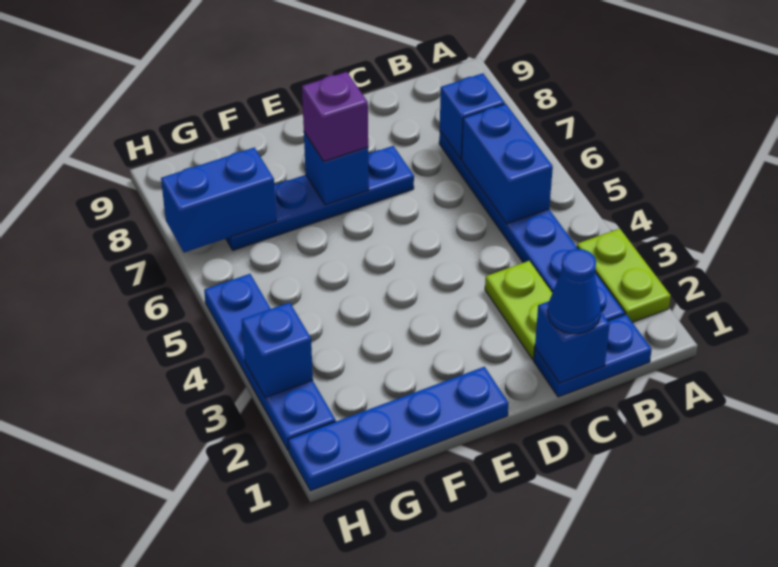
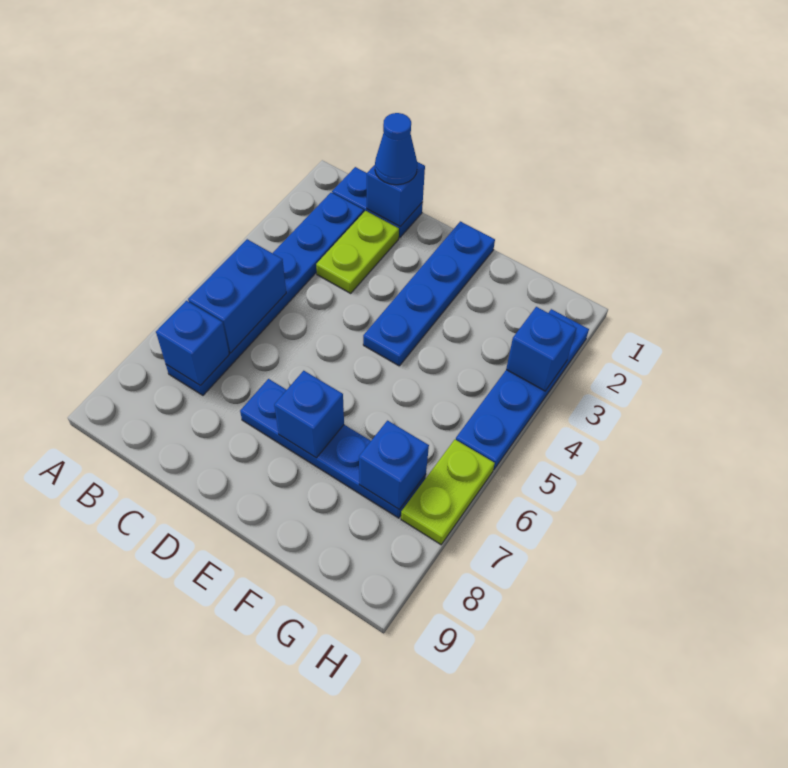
lime 1x2 plate [577,228,671,322] -> lime 1x2 plate moved to [401,440,495,545]
blue 1x4 plate [288,367,509,491] -> blue 1x4 plate turned to [363,221,495,366]
purple 1x1 brick [302,72,368,161] -> none
blue 1x2 brick [161,148,276,252] -> blue 1x1 brick [359,421,429,509]

